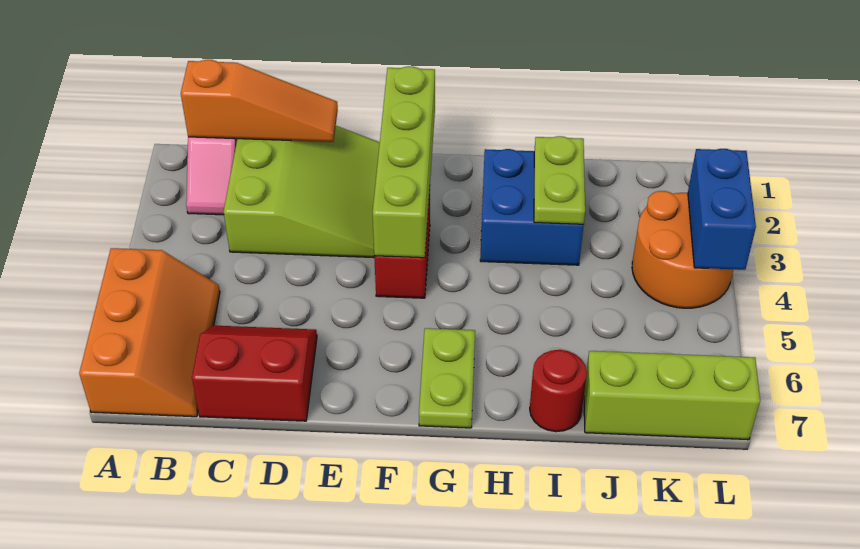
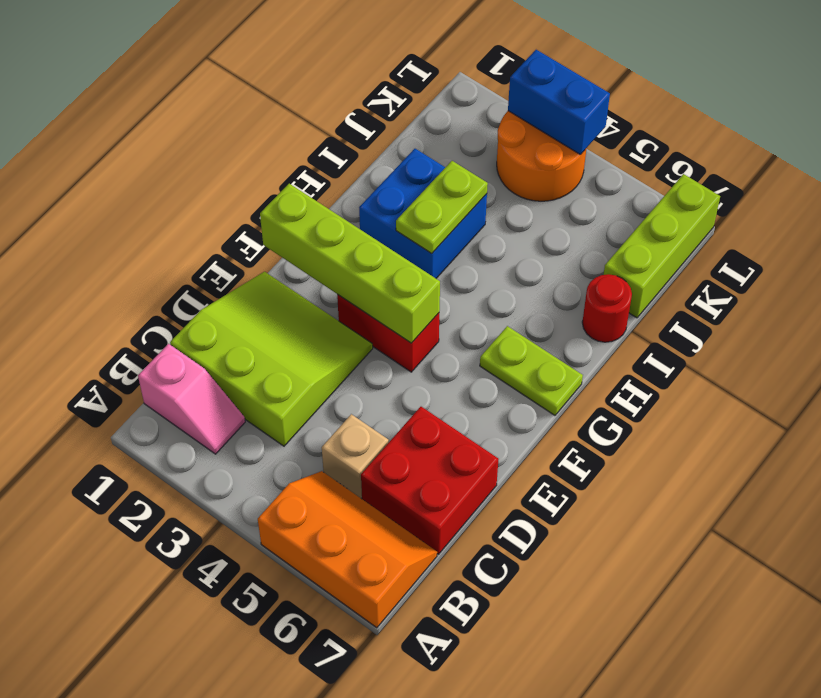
orange 1x3 slope [181,60,338,142] -> none
none -> tan 1x1 brick [322,414,389,498]
red 2x2 slope [192,326,317,421] -> red 2x2 brick [361,407,499,554]
lime 1x2 plate [534,136,585,224] -> lime 1x2 plate turned to [396,161,488,253]

